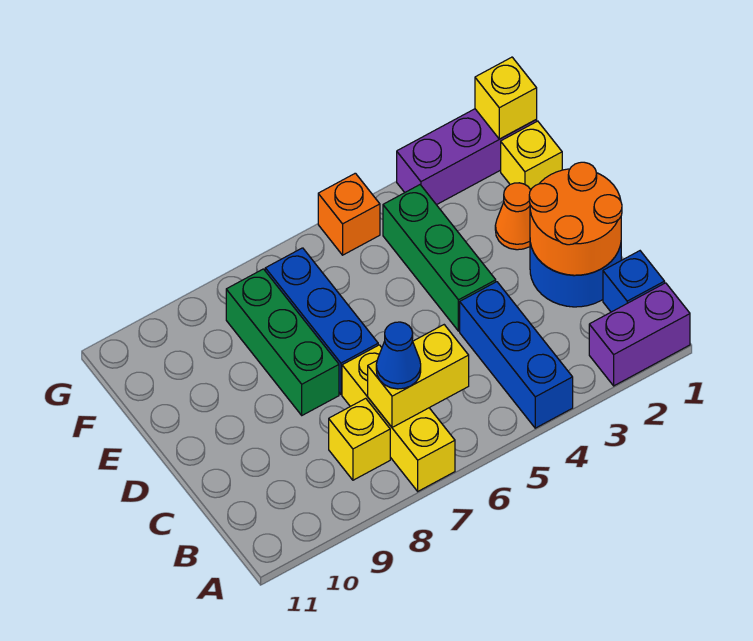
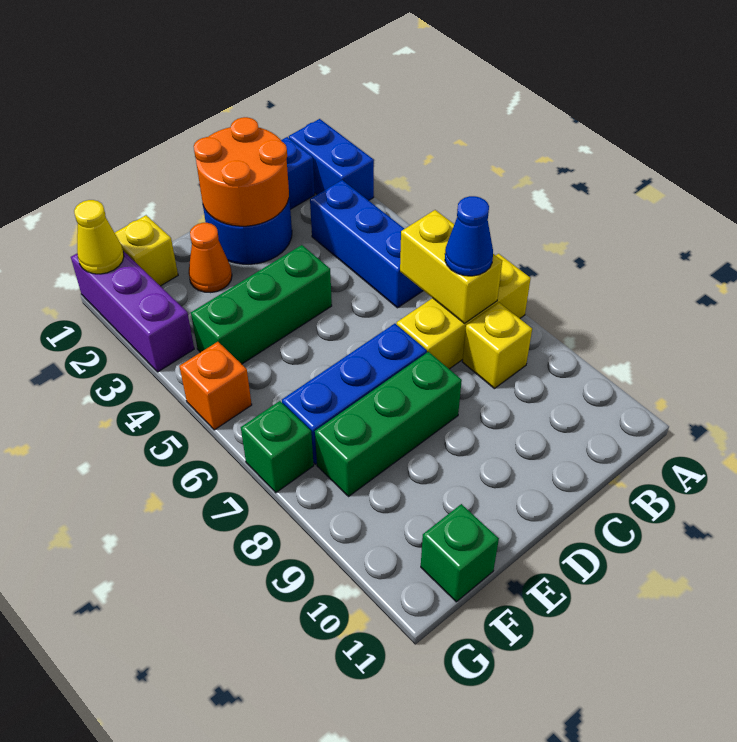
purple 1x2 brick [589,283,690,386] -> blue 1x2 brick [289,119,374,200]
blue 1x3 brick [460,282,573,428] -> blue 1x3 brick turned to [310,180,423,308]
none -> green 1x1 brick [421,504,499,602]
yellow 1x1 brick [475,57,537,139] -> yellow 1x1 cone [74,200,124,274]
none -> green 1x1 brick [241,401,314,493]

